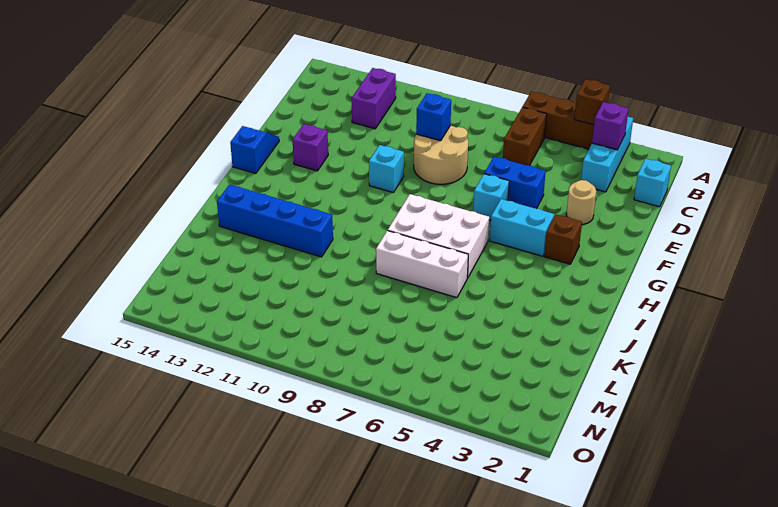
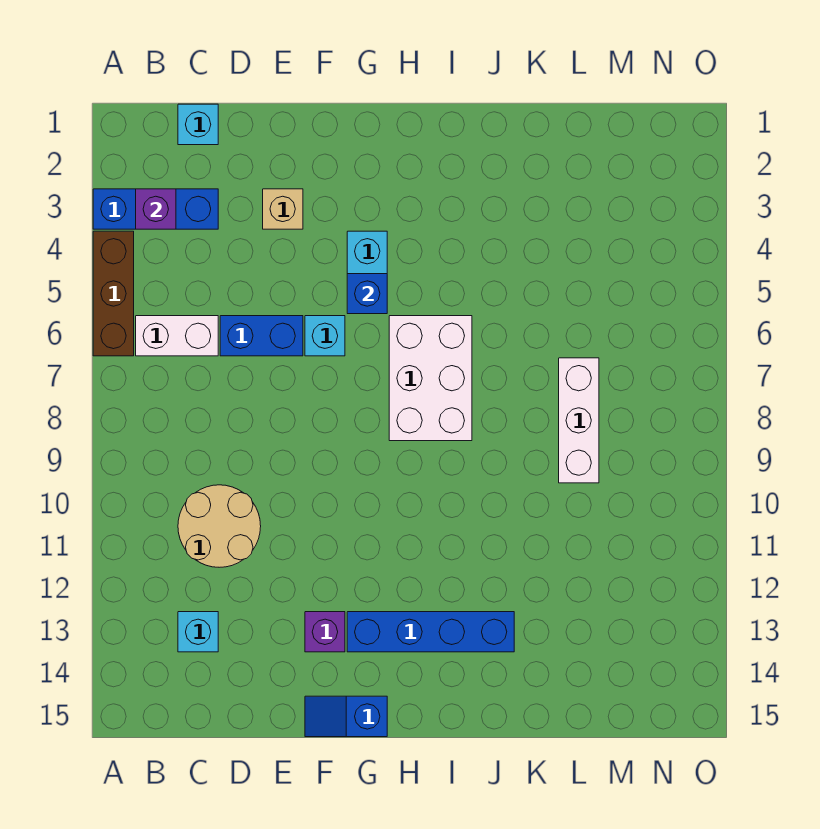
cyan 1x3 brick [581,117,633,192] -> blue 1x3 brick [93,189,218,229]
brown 1x1 brick [574,79,610,125] -> none
brown 1x2 brick [503,107,547,165] -> white 1x2 brick [136,316,218,356]
purple 1x2 brick [352,68,396,129] -> none
tan 2x2 round brick [414,125,468,184] -> tan 2x2 round brick moved to [178,485,261,567]
blue 1x1 brick [416,93,451,141] -> blue 1x1 brick moved to [347,274,387,314]
tan 1x1 round brick [566,180,596,224] -> tan 1x1 brick [263,189,303,229]
blue 1x2 brick [484,157,546,208] -> blue 1x2 brick turned to [220,316,303,356]
cyan 1x1 brick [369,145,404,193] -> cyan 1x1 brick moved to [178,612,218,652]
brown 1x1 brick [544,214,582,264] -> none
white 1x3 brick [376,231,468,298] -> white 1x3 brick moved to [559,358,599,483]
blue 1x4 brick [217,185,333,257] -> blue 1x4 brick turned to [347,612,514,652]

